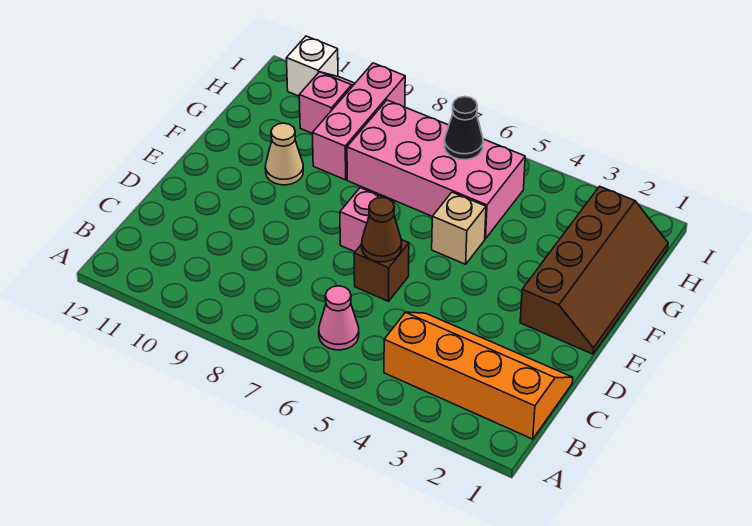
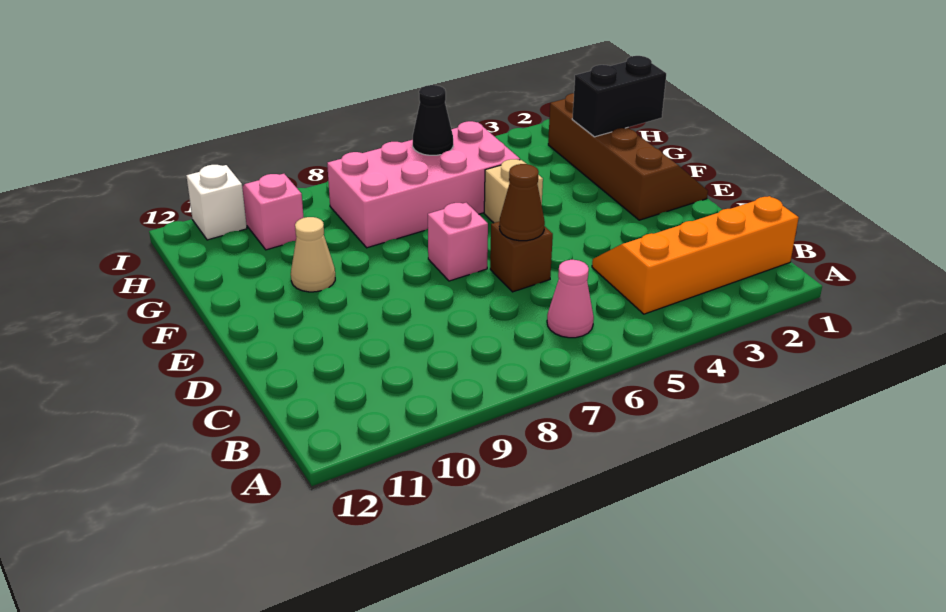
none -> black 1x2 brick [572,56,666,137]
pink 1x3 brick [312,63,405,180] -> none

